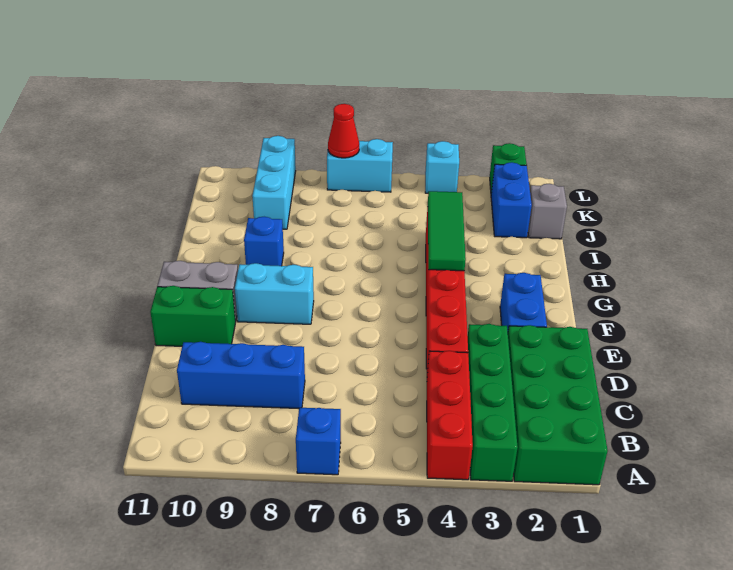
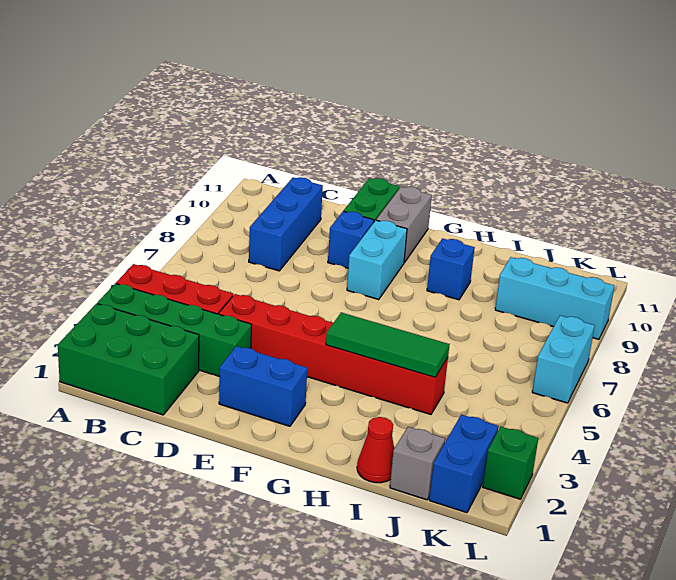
green 2x4 brick [508,325,608,485] -> green 2x3 brick [58,304,199,415]
blue 1x1 brick [296,408,341,475] -> blue 1x1 brick moved to [328,211,374,268]
blue 1x2 brick [491,162,532,238] -> blue 1x2 brick turned to [429,414,498,513]
cyan 1x1 brick [425,141,459,193] -> none
red 1x1 cone [328,104,359,158] -> red 1x1 cone moved to [357,417,394,483]

